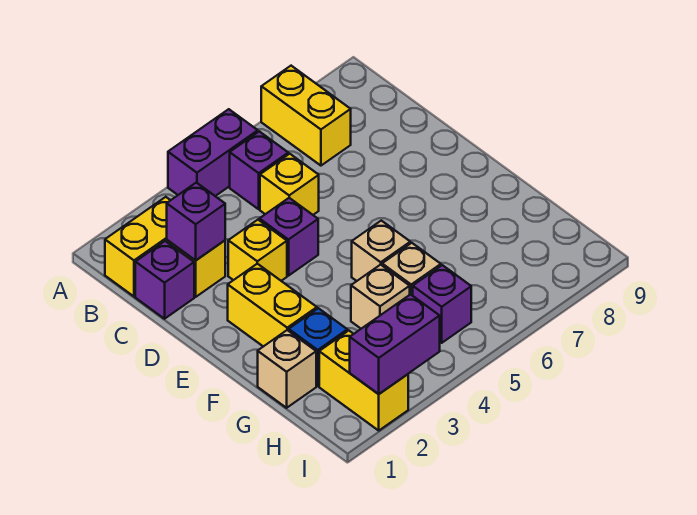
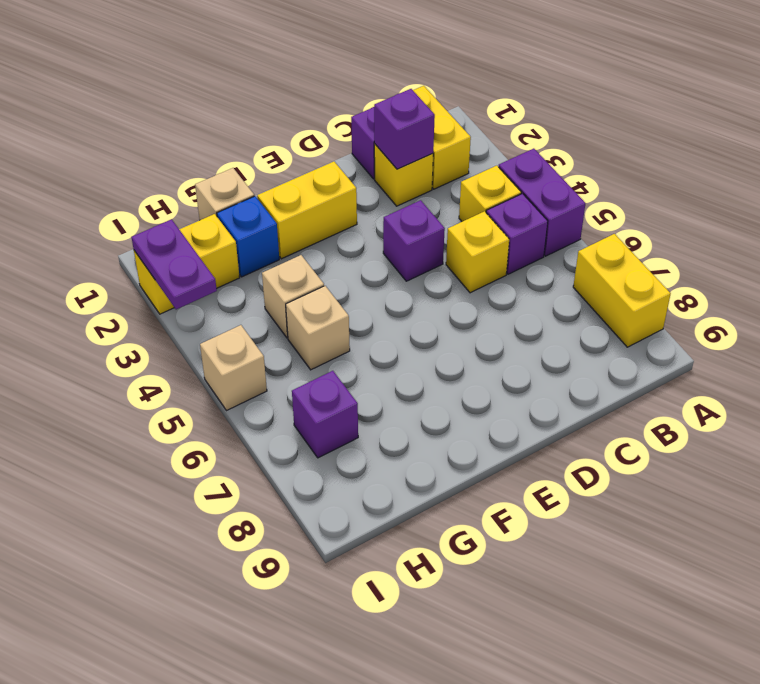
yellow 1x2 brick [261,66,351,166] -> yellow 1x2 brick turned to [573,234,671,347]
yellow 1x1 brick [228,220,287,281] -> yellow 1x1 brick moved to [459,166,521,222]
tan 1x1 brick [352,221,410,281] -> tan 1x1 brick moved to [200,325,267,411]
purple 1x1 brick [413,265,471,343] -> purple 1x1 brick moved to [292,371,358,458]
purple 1x2 brick [350,294,440,394] -> purple 1x2 plate [131,219,217,309]

